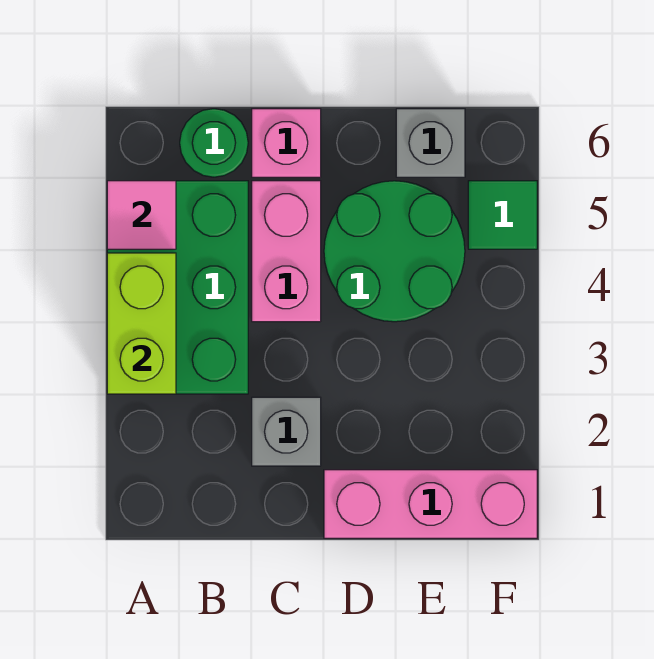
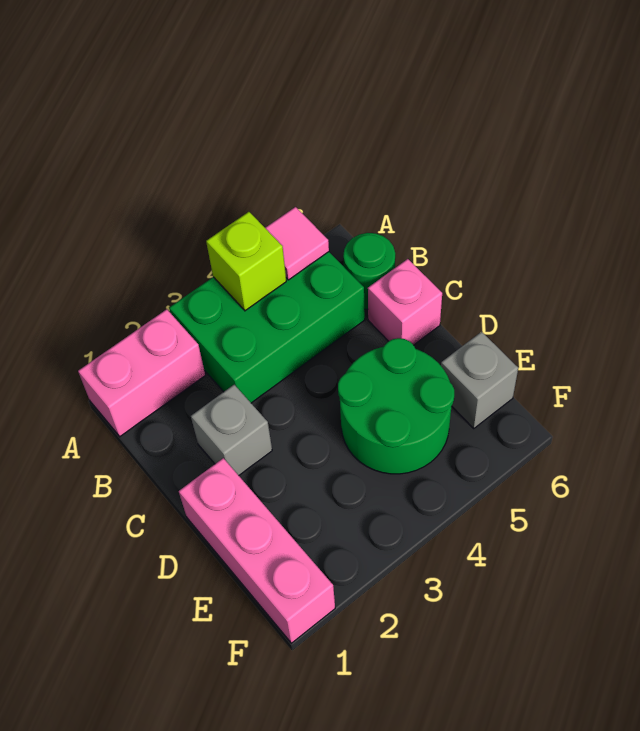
lime 1x2 brick [107,253,176,394] -> lime 1x1 brick [206,212,286,311]
pink 1x2 brick [252,181,321,322] -> pink 1x2 brick moved to [78,309,205,437]
green 1x1 tile [468,181,537,249] -> none

